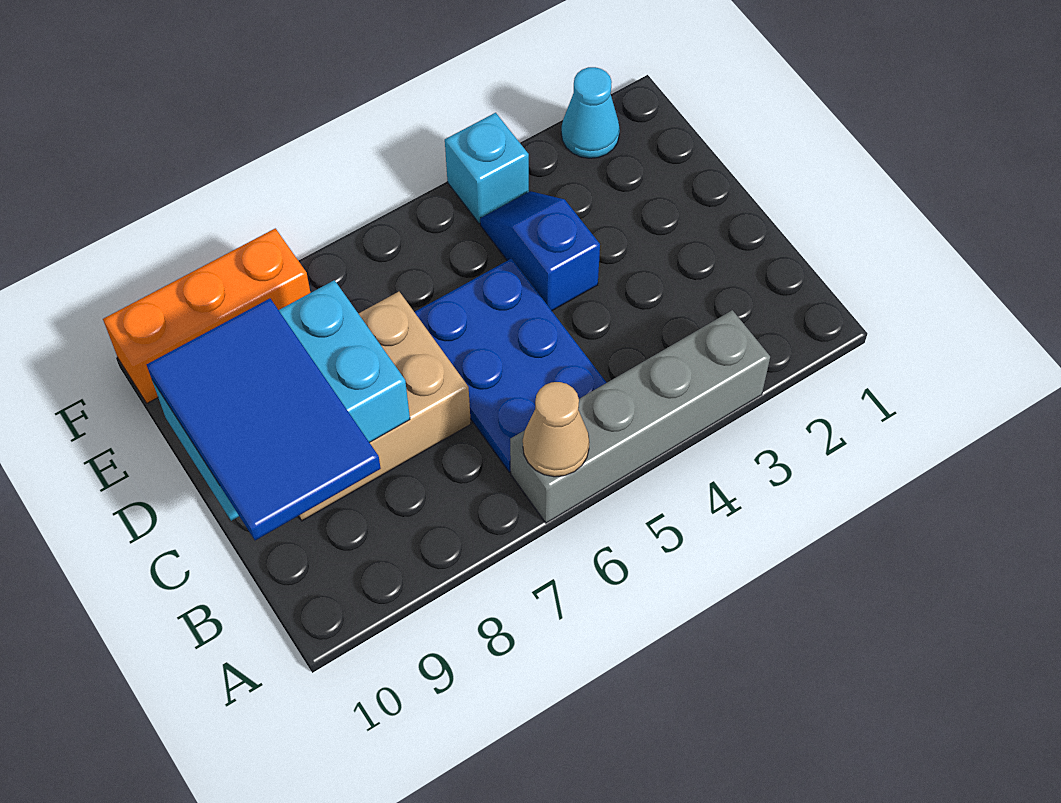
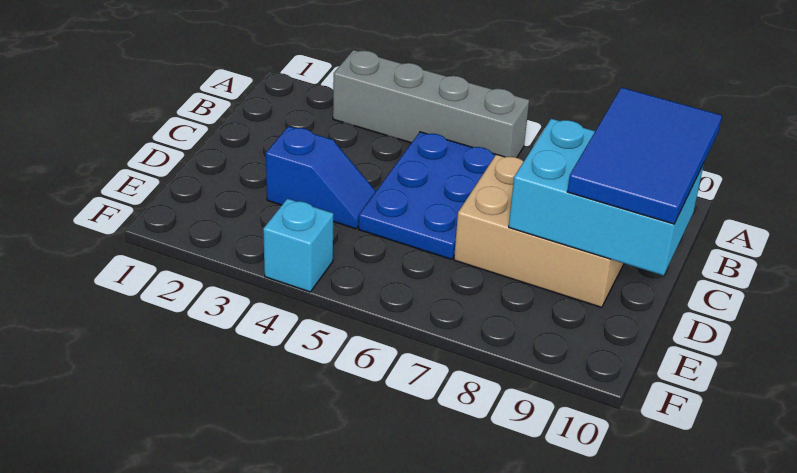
tan 1x1 cone [523,382,589,477] -> none
blue 1x2 slope [480,191,600,311] -> blue 1x2 slope turned to [266,126,376,229]
cyan 1x1 cone [561,67,620,158] -> none
orange 1x3 brick [103,228,310,403] -> none

